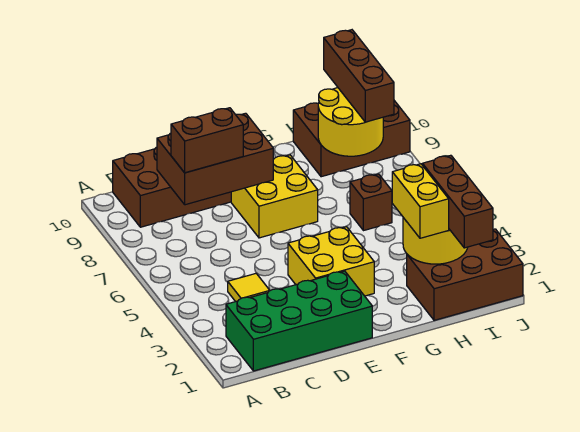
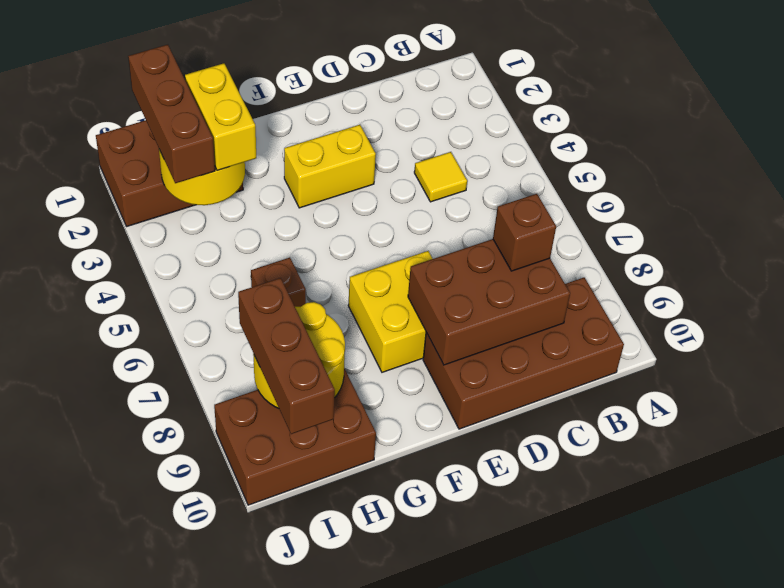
green 2x4 brick [226,271,372,371] -> none
brown 1x2 brick [171,108,243,173] -> brown 1x1 brick [493,194,556,271]
yellow 2x2 brick [288,227,374,296] -> yellow 1x2 brick [284,125,376,208]

